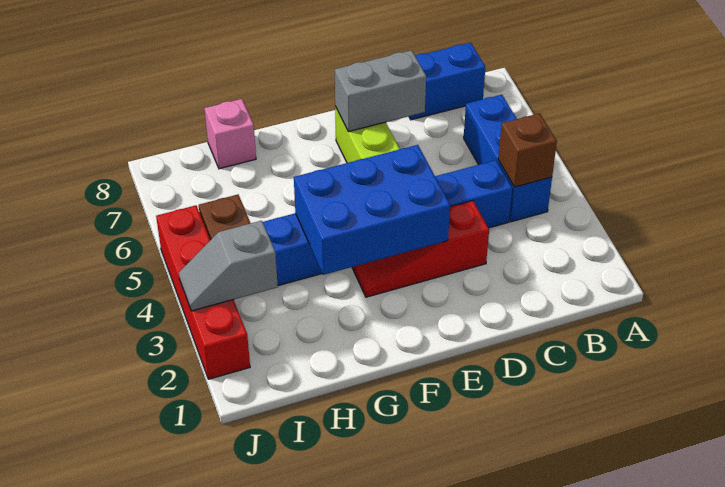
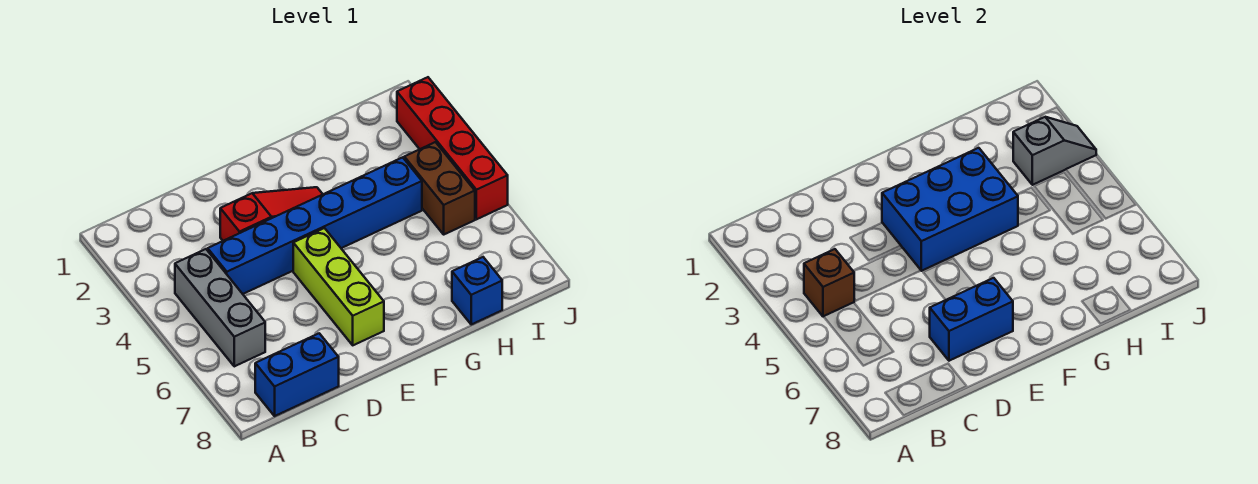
blue 1x3 brick [464,95,552,222] -> grey 1x3 brick [175,249,265,366]
grey 1x2 brick [335,50,426,132] -> blue 1x2 brick [930,278,1013,361]
pink 1x1 brick [204,99,256,169] -> blue 1x1 brick [452,257,502,324]

